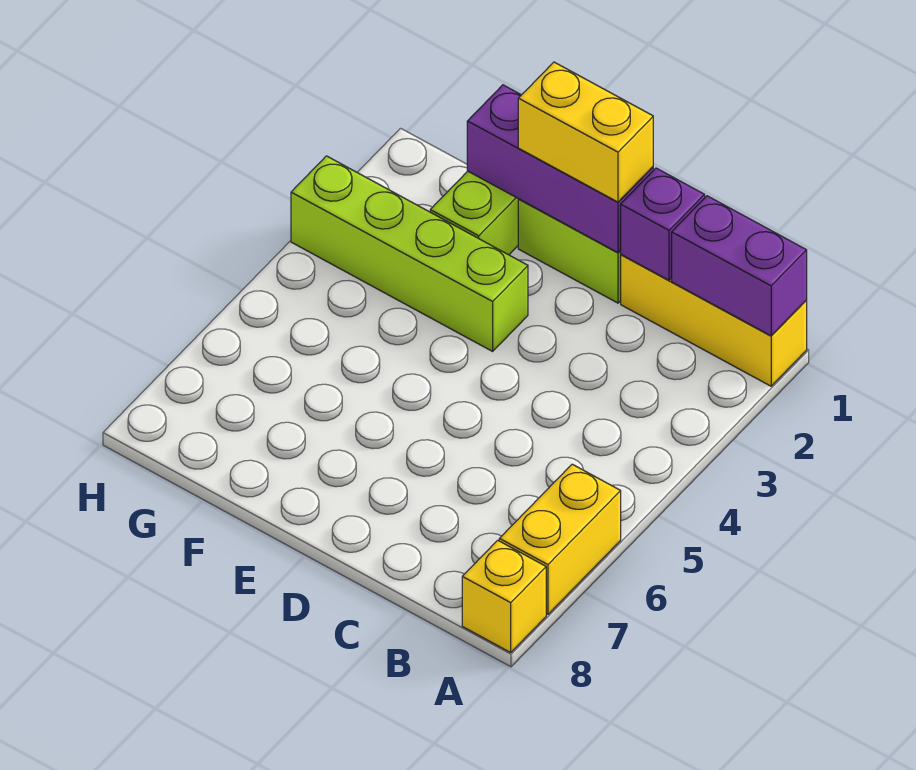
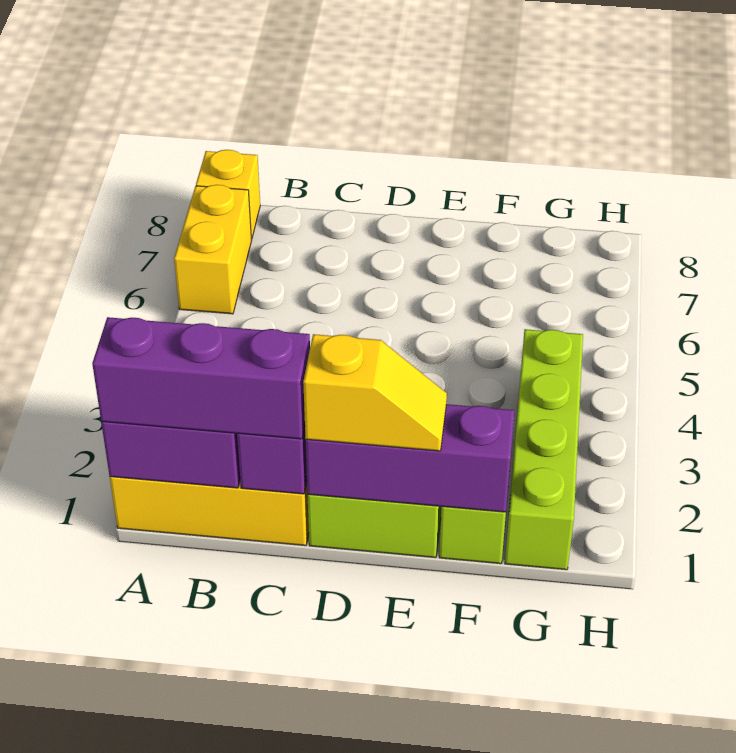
none -> purple 1x3 brick [92,317,310,439]
yellow 1x2 brick [518,62,653,202] -> yellow 1x2 slope [303,334,447,451]
lime 1x4 brick [291,156,528,351] -> lime 1x4 brick turned to [505,329,583,570]

